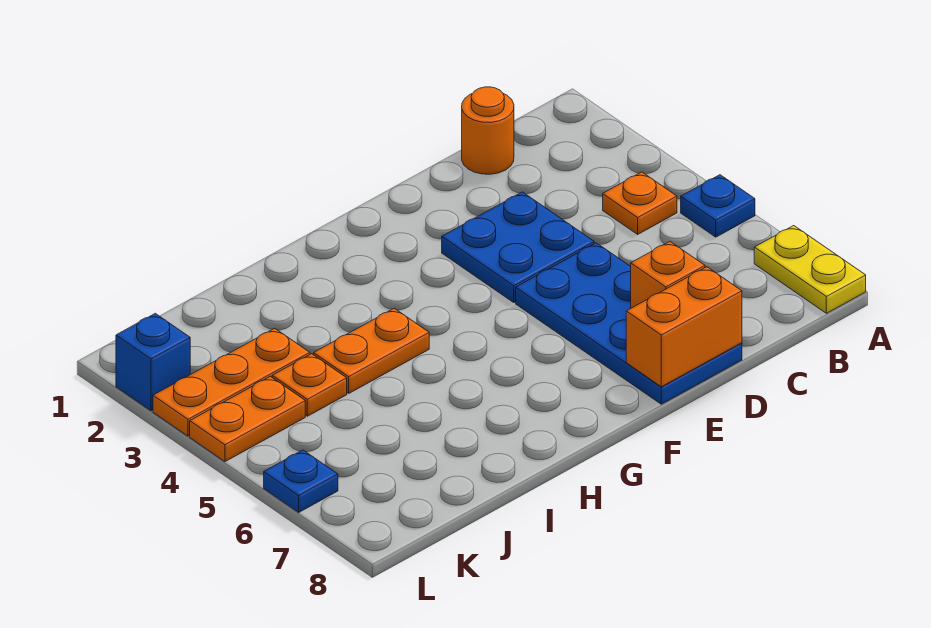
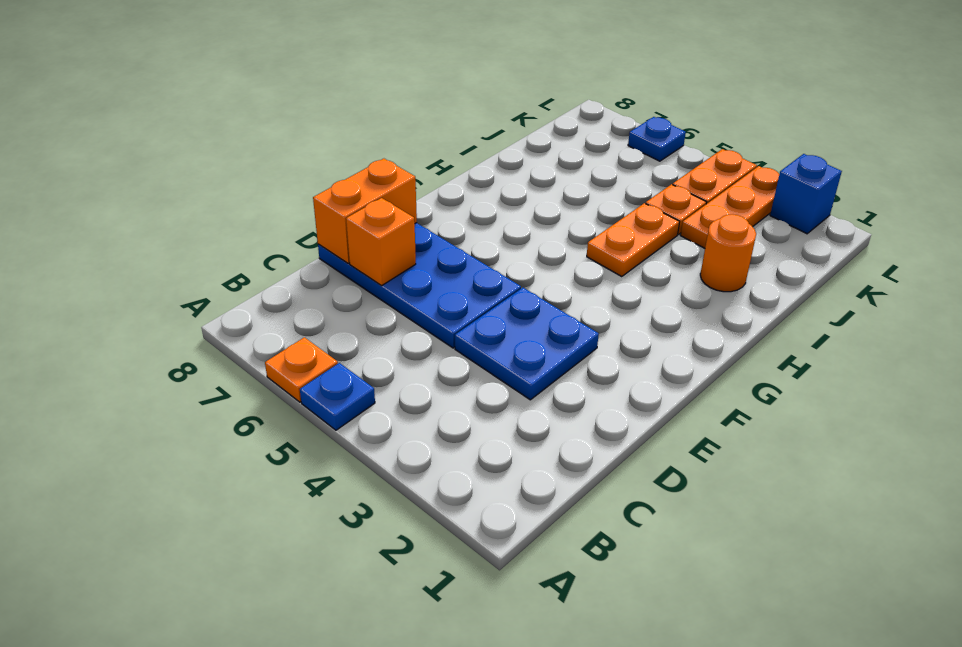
yellow 1x2 plate [754,226,866,313] -> none
orange 1x1 plate [603,172,677,234] -> orange 1x1 plate moved to [265,337,338,402]
orange 1x1 round brick [462,87,514,174] -> orange 1x1 round brick moved to [700,214,756,292]

